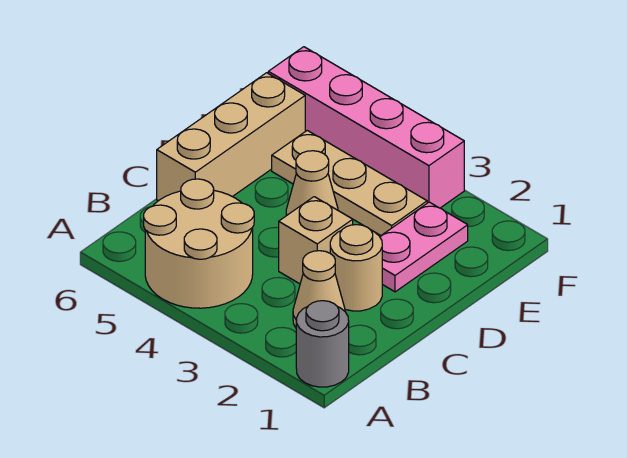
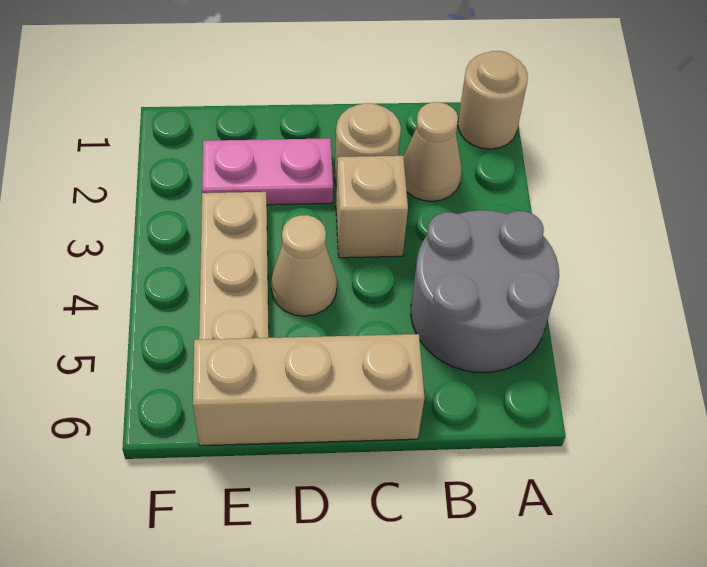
grey 1x1 round brick [296,301,349,387] -> tan 1x1 round brick [458,51,528,149]
tan 2x2 round brick [144,179,254,308] -> grey 2x2 round brick [411,210,559,373]
pink 1x4 brick [268,47,464,208] -> none

